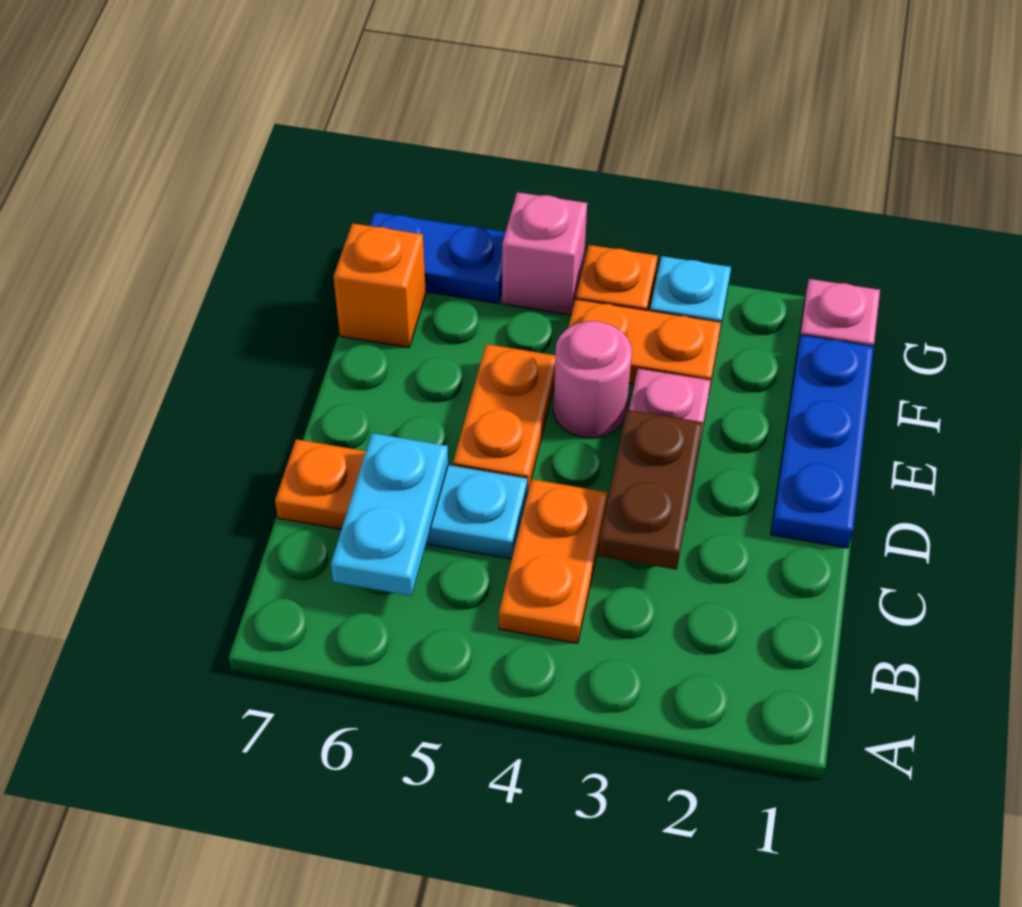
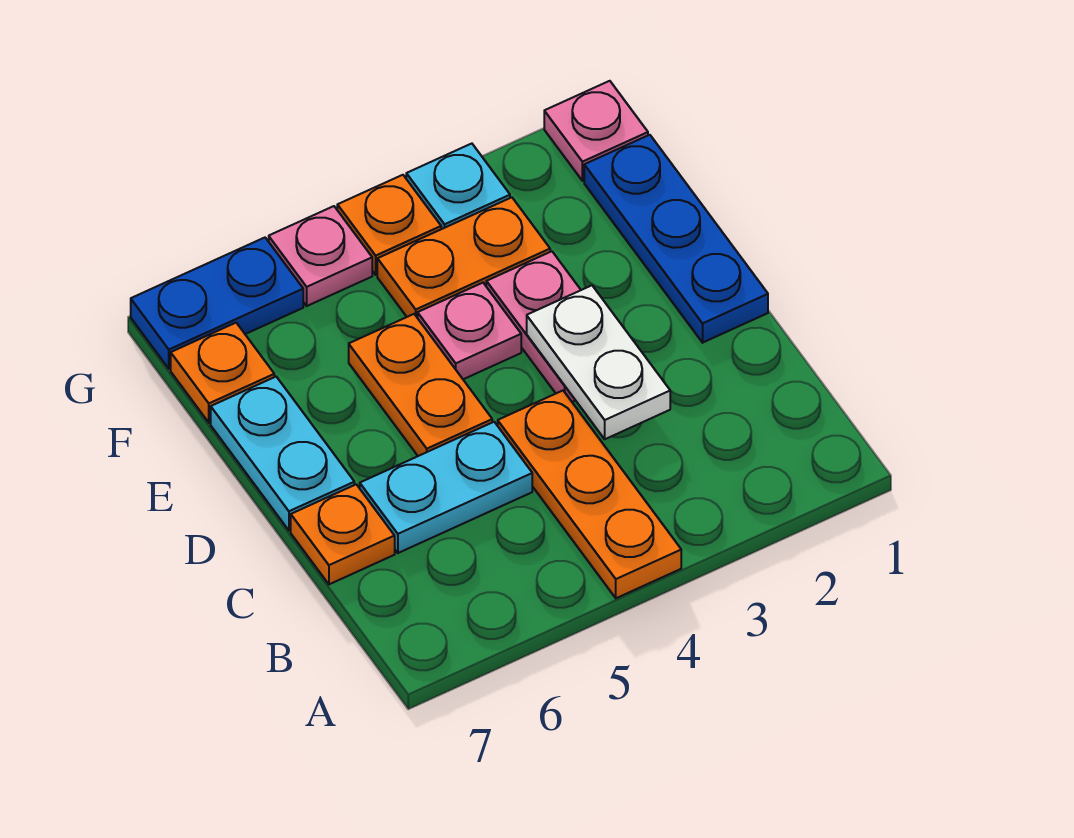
orange 1x2 plate [499,479,607,643] -> orange 1x3 plate [498,391,681,598]
cyan 1x2 plate [331,433,448,596] -> cyan 1x2 plate moved to [211,377,354,530]
brown 1x2 plate [598,410,703,570] -> white 1x2 plate [527,285,670,439]
pink 1x1 round brick [553,321,632,438] -> pink 1x1 plate [418,283,521,379]
orange 1x1 brick [333,223,426,347] -> orange 1x1 plate [171,323,274,423]
pink 1x1 brick [502,192,587,315] -> pink 1x1 plate [269,206,372,306]

